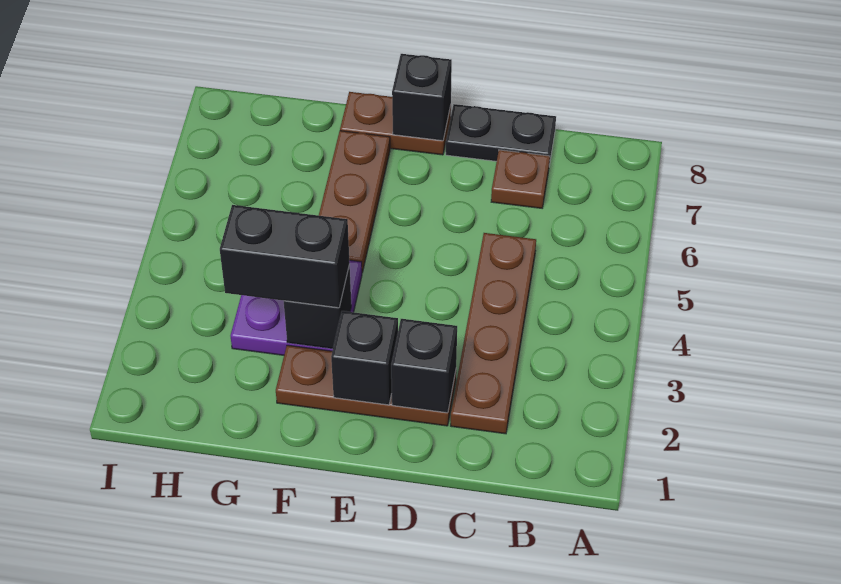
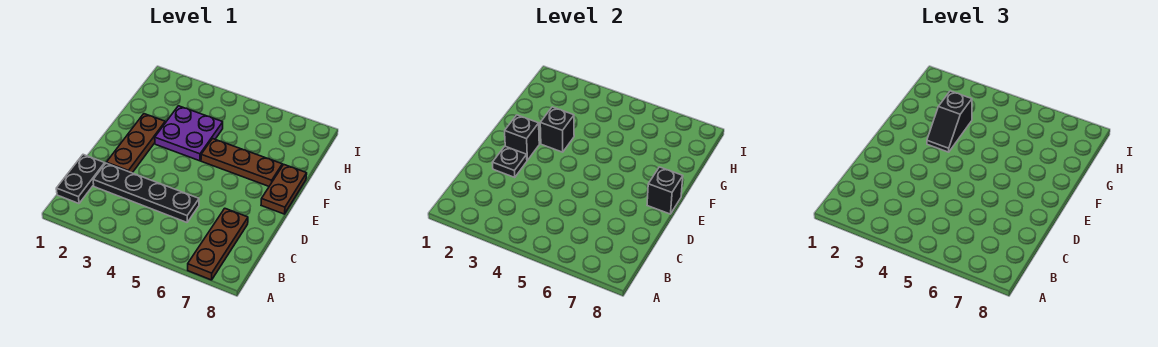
brown 1x4 plate [451,233,536,434] -> black 1x4 plate [93,163,199,222]
brown 1x1 plate [491,150,550,208] -> brown 1x3 plate [188,208,248,280]
black 1x2 plate [446,104,556,165] -> black 1x2 plate moved to [56,155,105,204]
black 1x1 brick [391,319,457,413] -> black 1x1 plate [492,146,527,177]
black 1x2 brick [220,205,350,308] -> black 1x2 slope [927,91,972,152]

